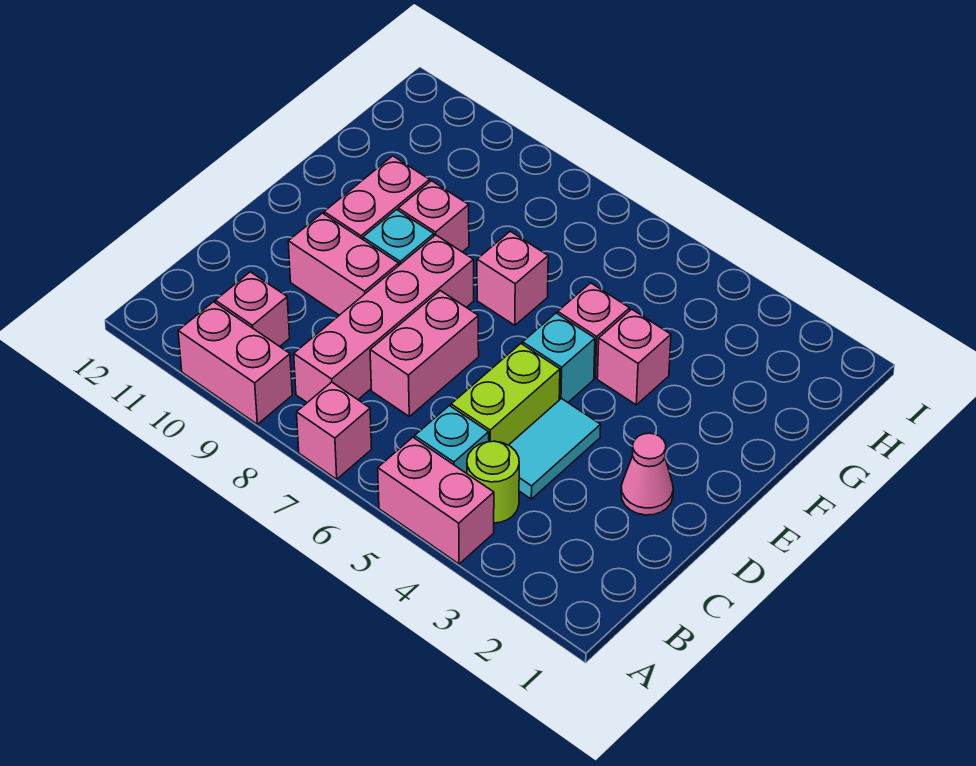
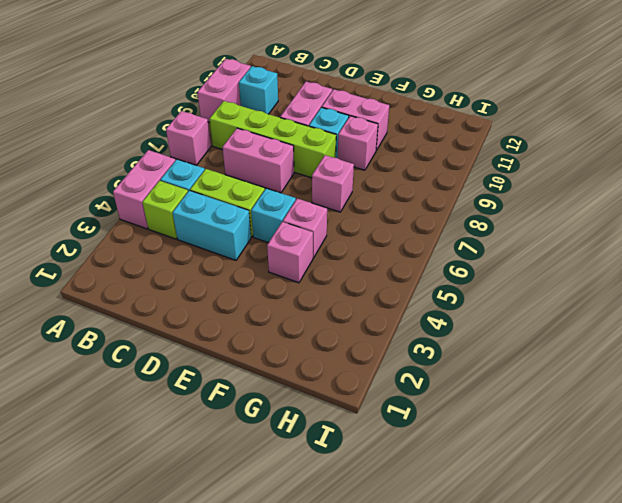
lime 1x1 round brick [467,441,519,523] -> lime 1x1 brick [142,181,188,239]
pink 1x4 brick [294,235,474,403] -> lime 1x4 brick [210,101,336,178]
pink 1x1 brick [215,272,290,346] -> cyan 1x1 brick [239,66,278,114]
cyan 1x2 tile [509,399,601,499] -> cyan 1x2 brick [173,191,251,260]
pink 1x1 cone [621,433,673,515] -> none

